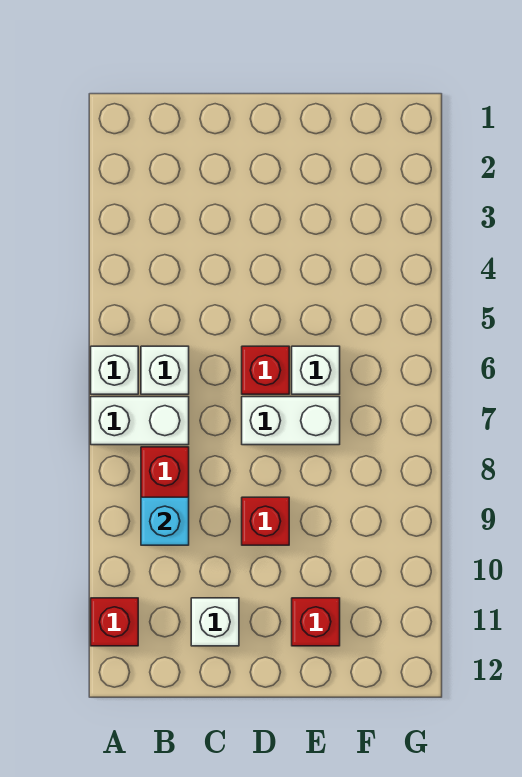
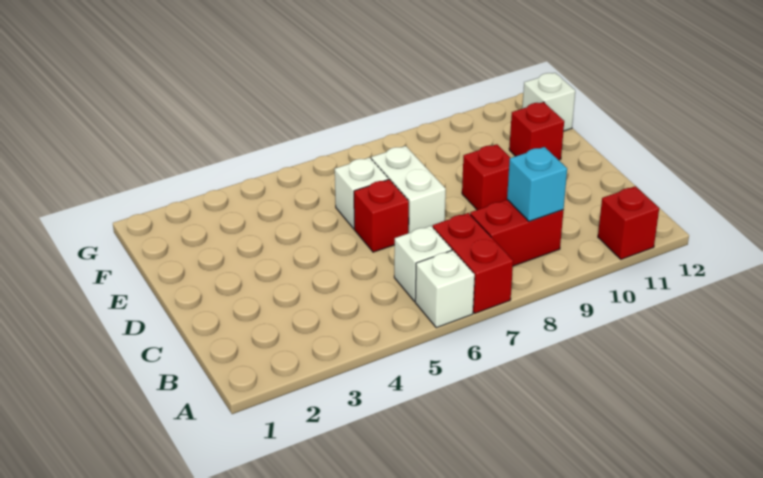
white 1x2 brick [91,397,189,445] -> red 1x2 brick [433,213,513,313]
white 1x1 brick [191,598,239,646] -> white 1x1 brick moved to [522,73,575,131]

